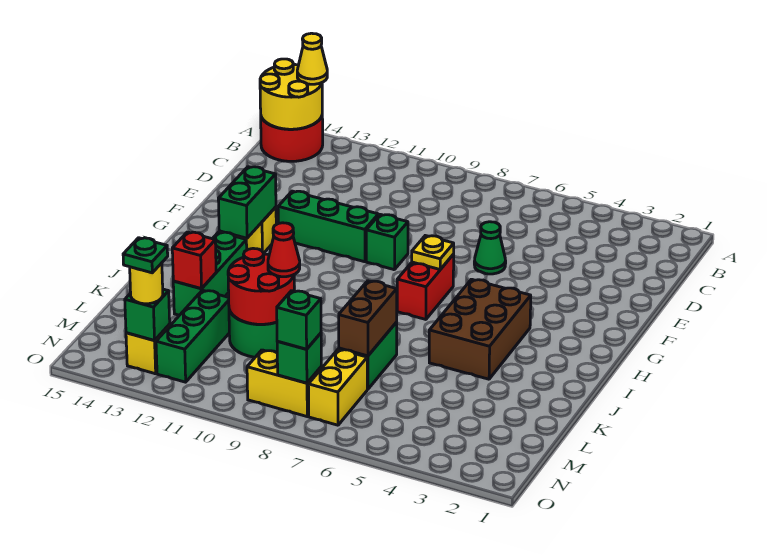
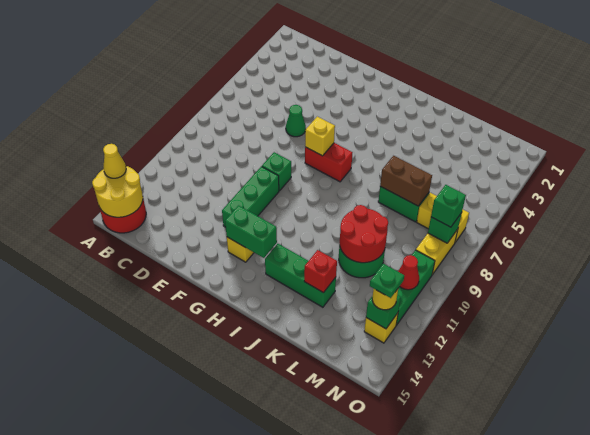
yellow 1x1 plate [412,236,454,269] -> yellow 1x1 brick [305,117,335,156]
brown 2x3 brick [429,279,531,379] -> none
red 1x1 cone [268,223,300,277] -> red 1x1 cone moved to [398,255,419,290]
green 1x3 brick [156,290,229,382] -> green 1x3 brick turned to [396,250,435,325]

